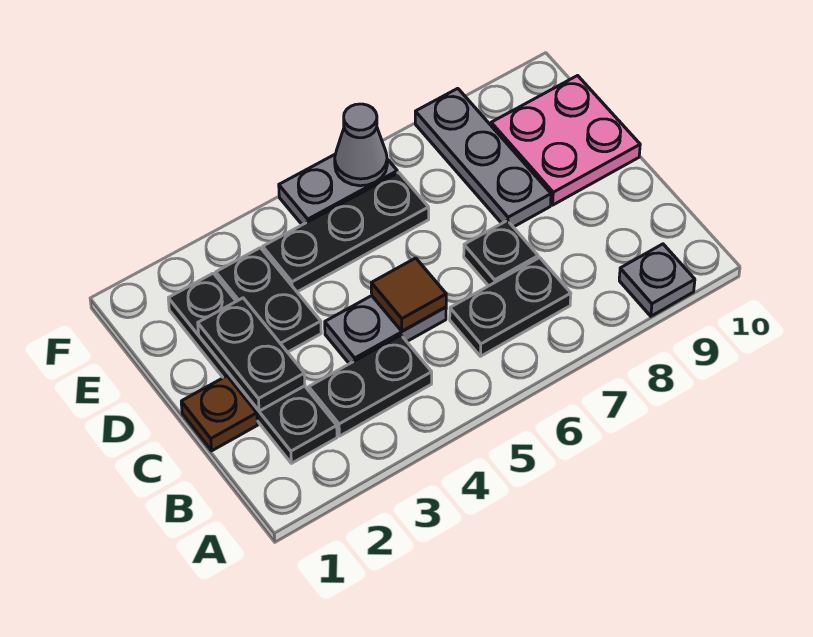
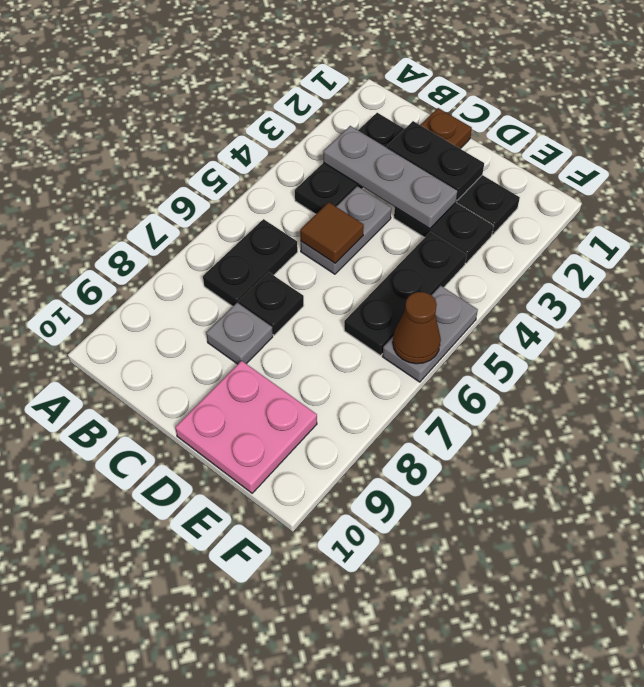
grey 1x1 plate [619,244,695,316] -> grey 1x1 plate moved to [206,303,273,364]
grey 1x3 plate [415,88,551,227] -> grey 1x3 plate moved to [323,126,458,229]
grey 1x1 cone [335,104,387,186] -> brown 1x1 cone [393,292,441,364]

